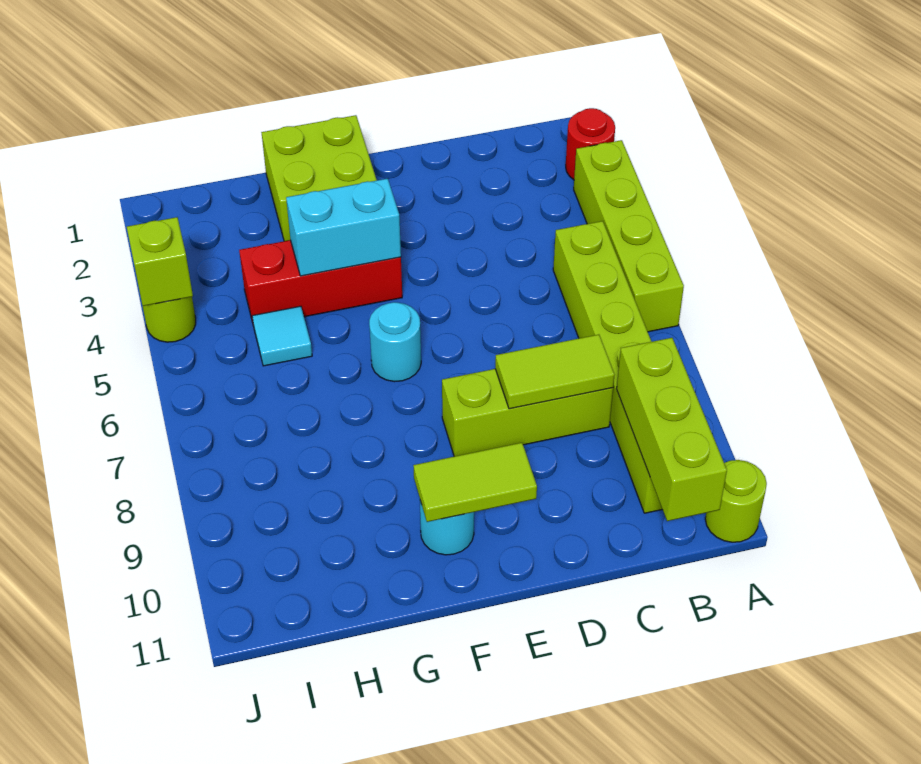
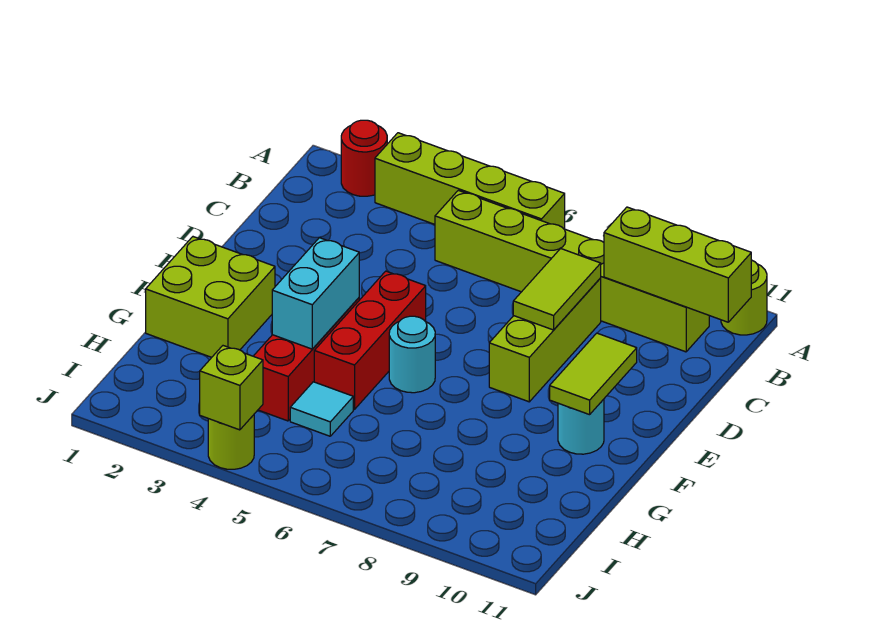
none -> red 1x3 brick [314,271,426,409]

